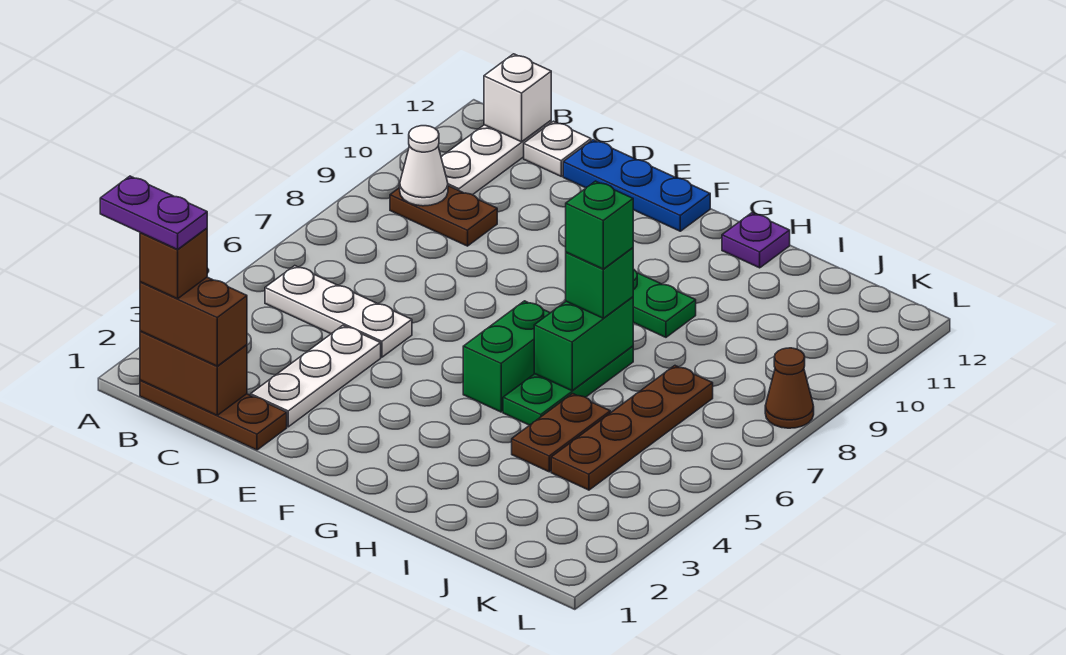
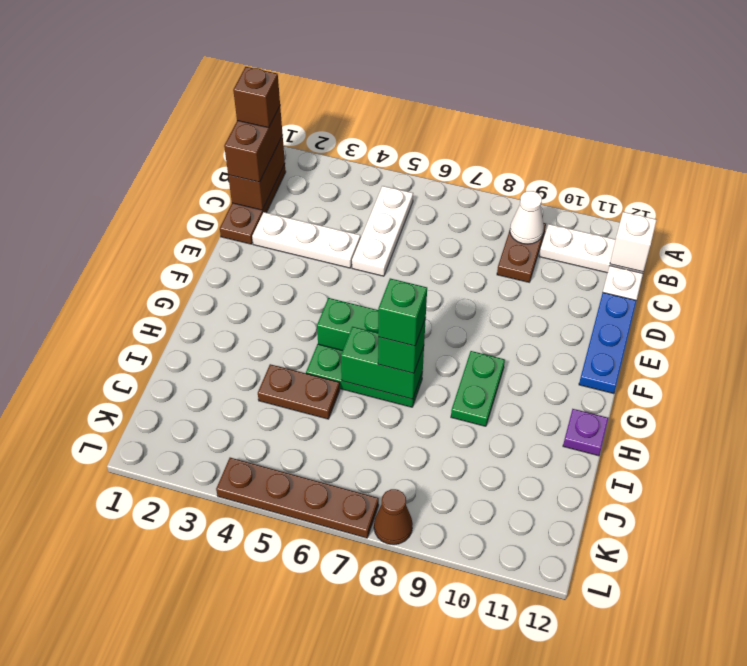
purple 1x2 plate [100,176,207,249] -> none
brown 1x4 plate [551,366,713,490] -> brown 1x4 plate moved to [216,458,379,538]

